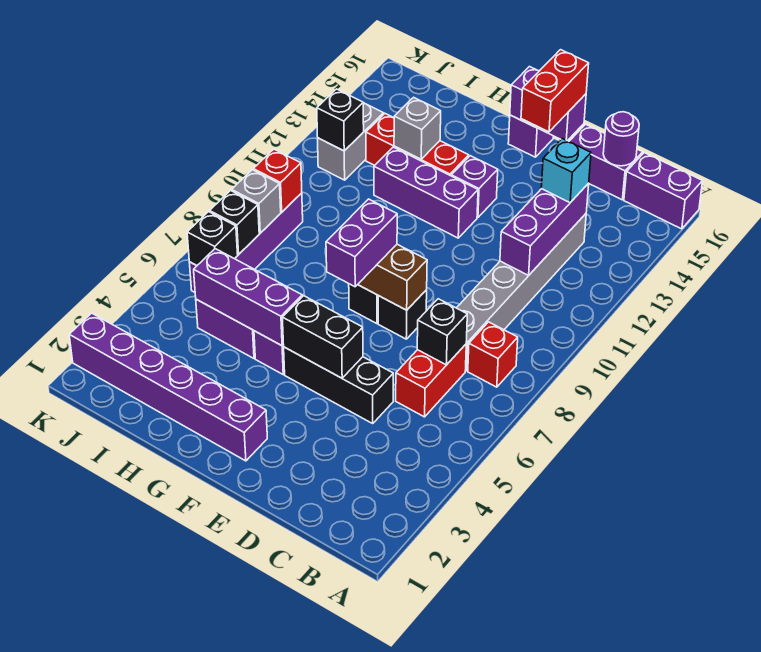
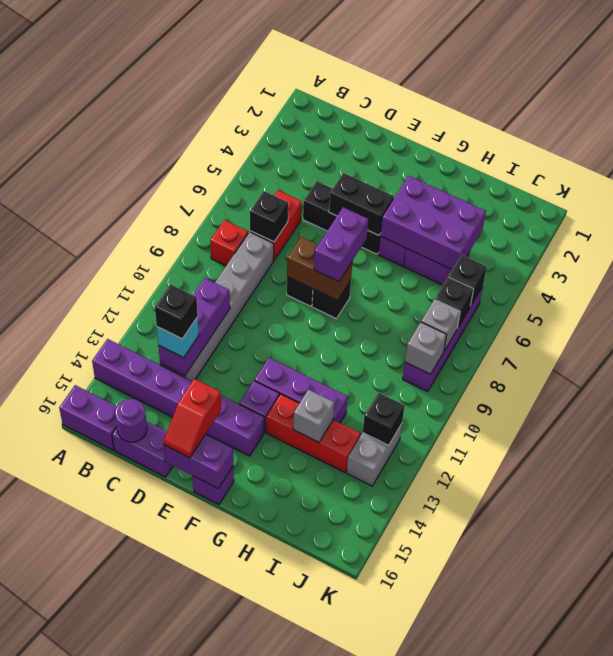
none -> black 1x1 brick [155,284,198,339]
red 1x2 brick [521,50,589,132] -> red 1x2 slope [164,379,221,458]
purple 1x6 brick [69,313,267,461] -> purple 1x6 brick moved to [92,339,264,456]
purple 1x3 brick [194,249,302,346] -> purple 2x3 brick [380,176,486,269]
red 1x1 brick [253,149,302,212] -> grey 1x1 brick [405,322,447,374]

